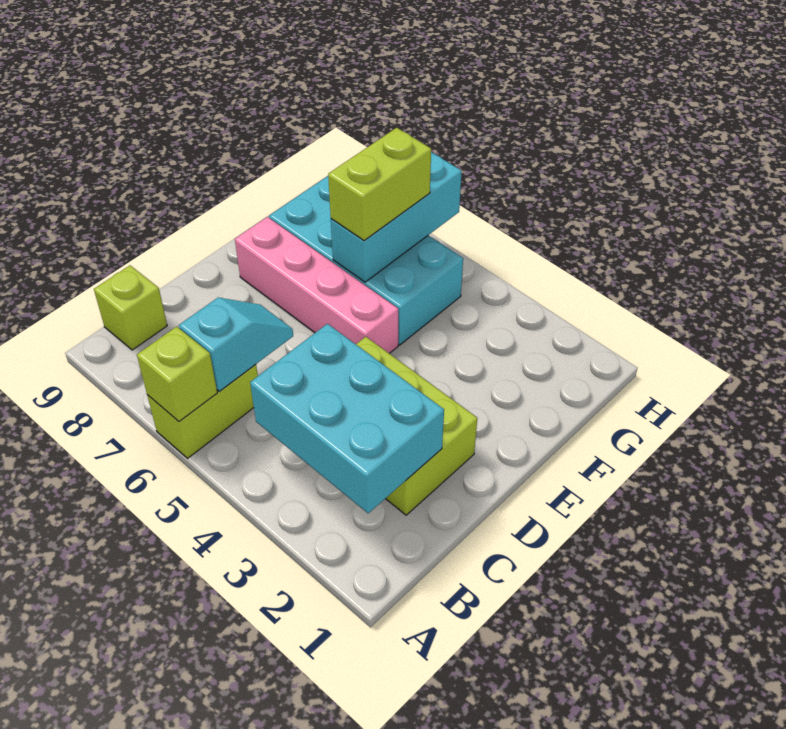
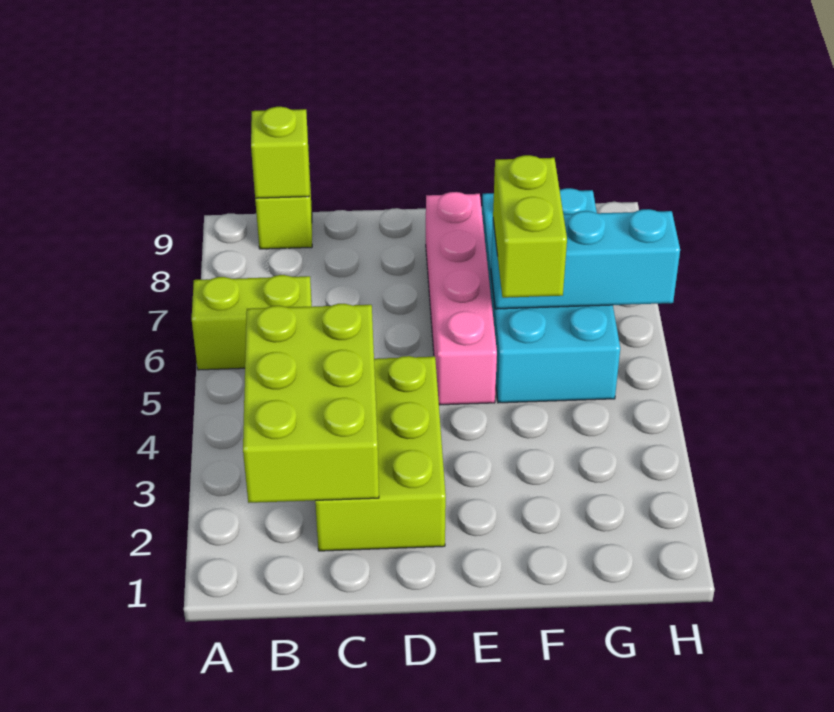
lime 1x1 brick [137,327,217,421] -> lime 1x1 brick moved to [251,107,309,198]
cyan 2x3 brick [250,324,444,513] -> lime 2x3 brick [243,304,379,503]
cyan 1x2 slope [179,298,293,392] -> none
lime 1x2 brick [328,128,431,241] -> lime 1x2 brick turned to [493,155,567,298]

